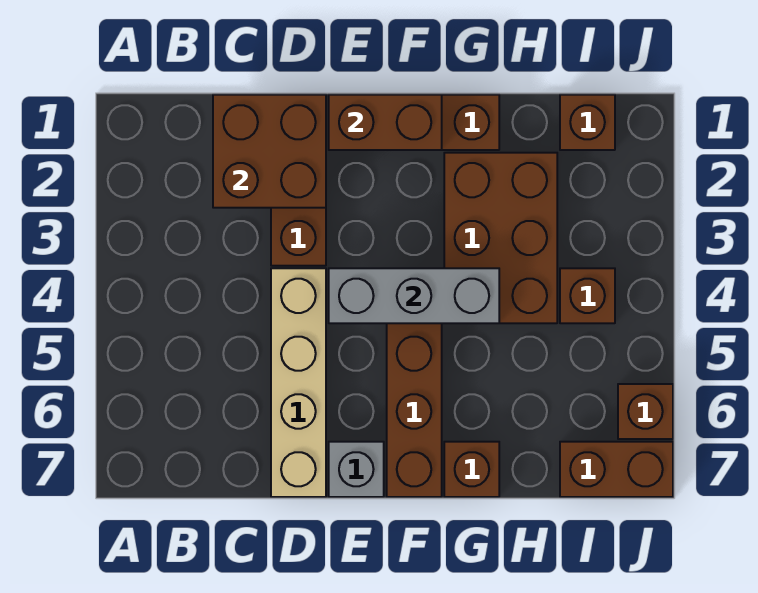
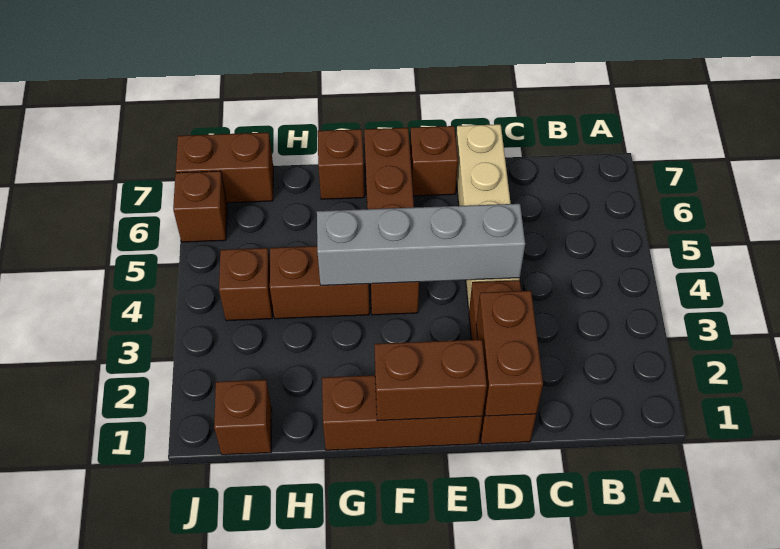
brown 2x2 brick [213,95,326,208] -> brown 1x2 brick [476,291,543,416]
grey 1x3 brick [329,268,499,323] -> grey 1x4 brick [317,204,525,285]
grey 1x1 brick [329,442,384,497] -> brown 1x1 brick [410,126,458,196]
brown 2x3 brick [444,153,557,323] -> brown 1x2 brick [270,246,369,319]

